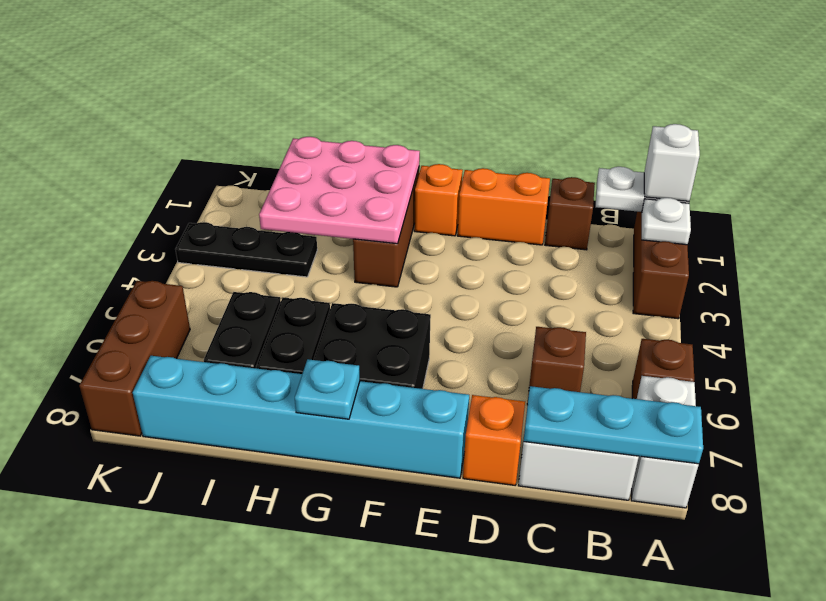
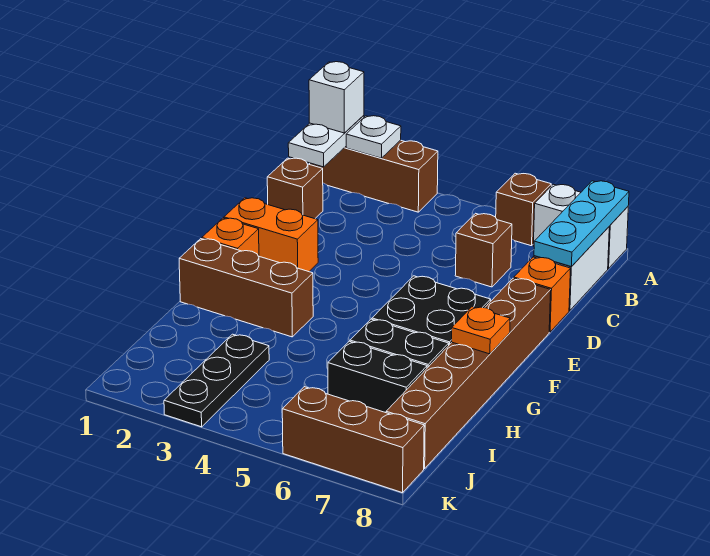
orange 1x2 brick [458,168,550,245] -> orange 1x2 brick turned to [224,198,318,272]
cyan 1x6 brick [133,356,469,478] -> brown 1x6 brick [386,278,551,469]
pink 3x3 plate [259,137,420,244] -> none
cyan 1x1 plate [295,359,360,419] -> orange 1x1 plate [452,307,510,354]

